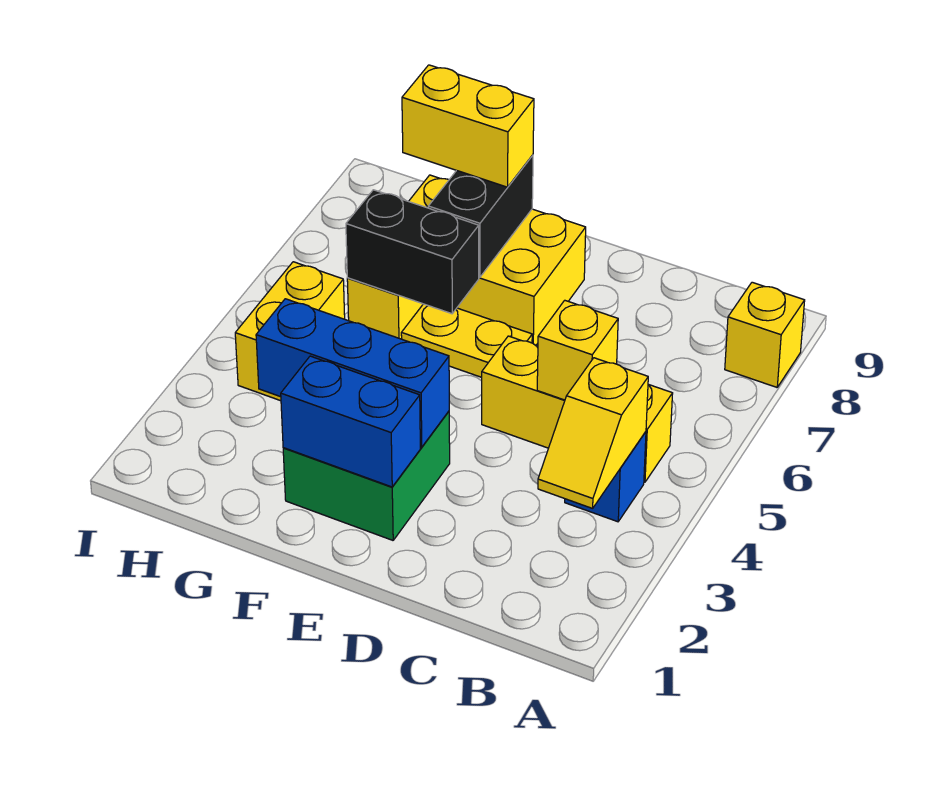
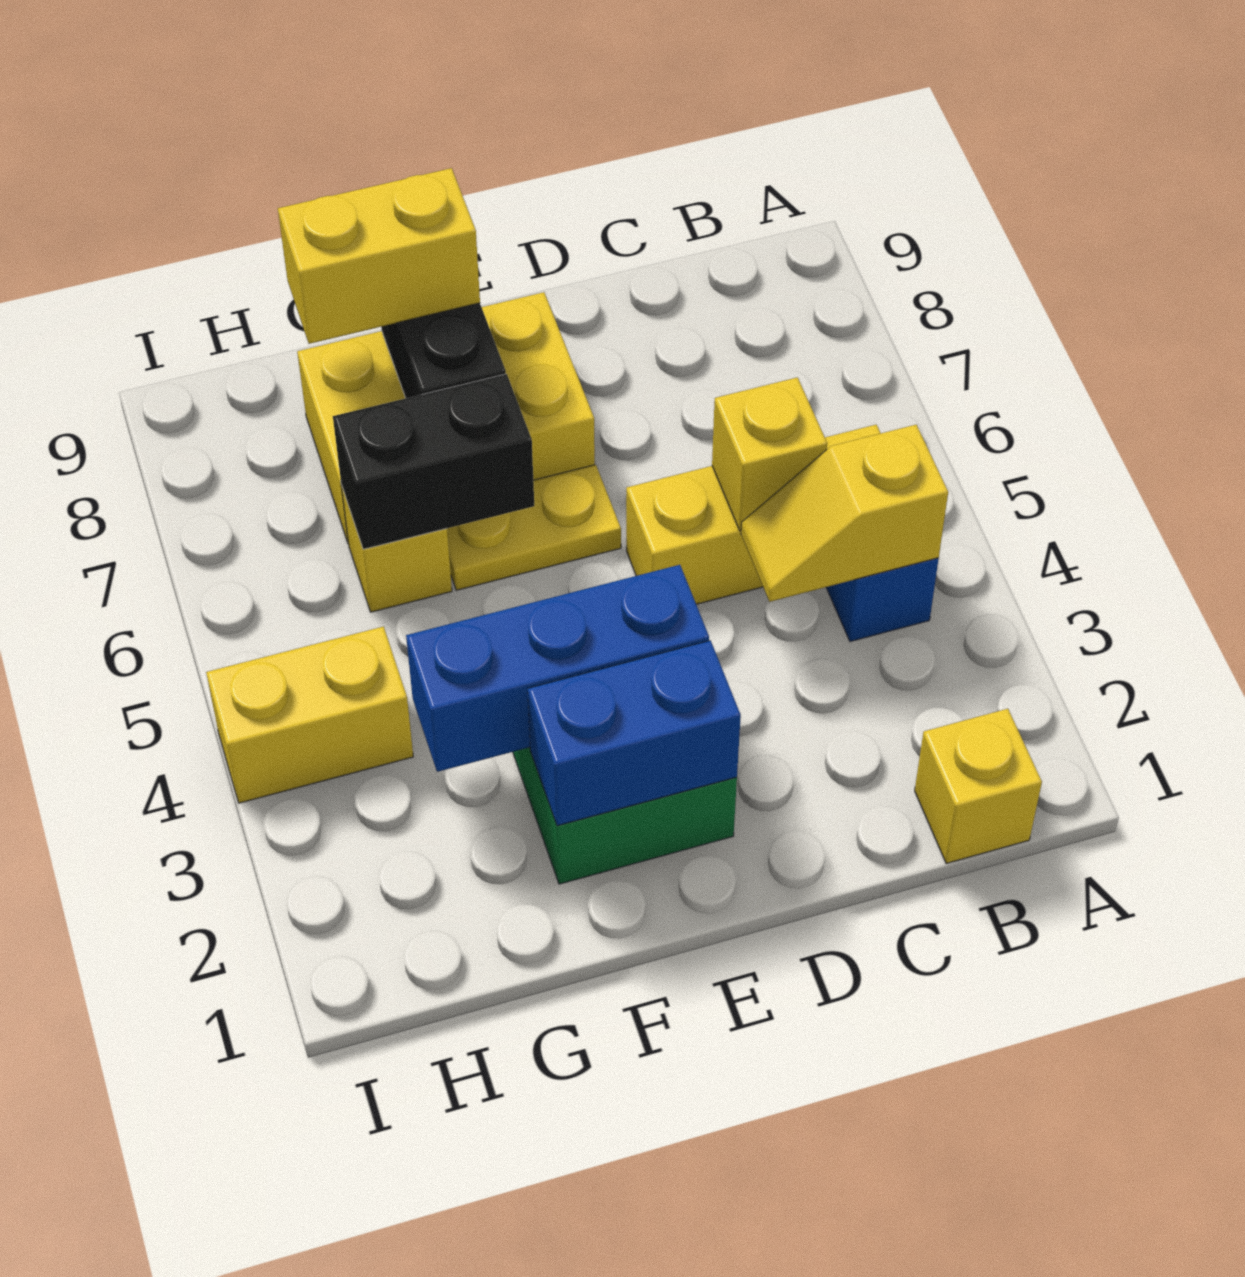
yellow 1x1 brick [725,282,805,387] -> yellow 1x1 brick moved to [915,709,1042,864]
yellow 1x2 slope [538,358,648,508] -> yellow 1x2 slope turned to [741,425,948,602]
yellow 1x2 brick [235,262,345,401] -> yellow 1x2 brick turned to [206,627,413,803]

